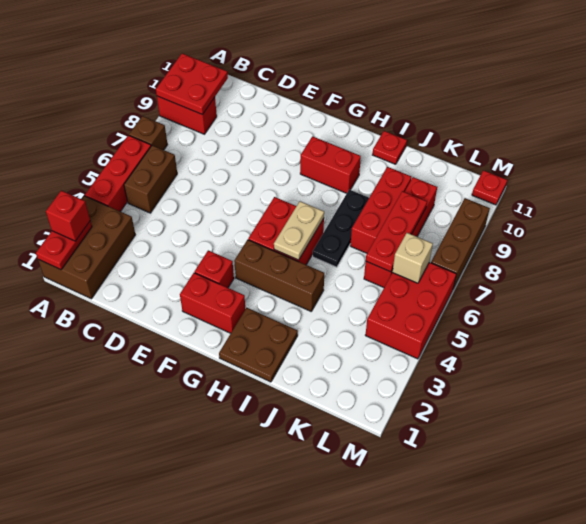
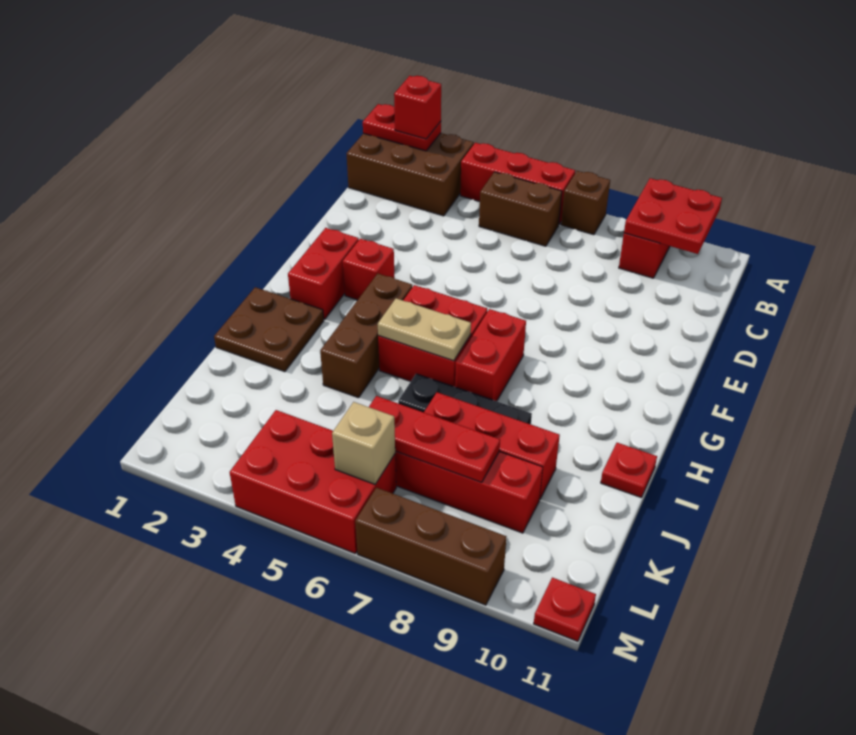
red 1x2 brick [300,136,361,193] -> red 1x2 brick moved to [455,309,526,401]

